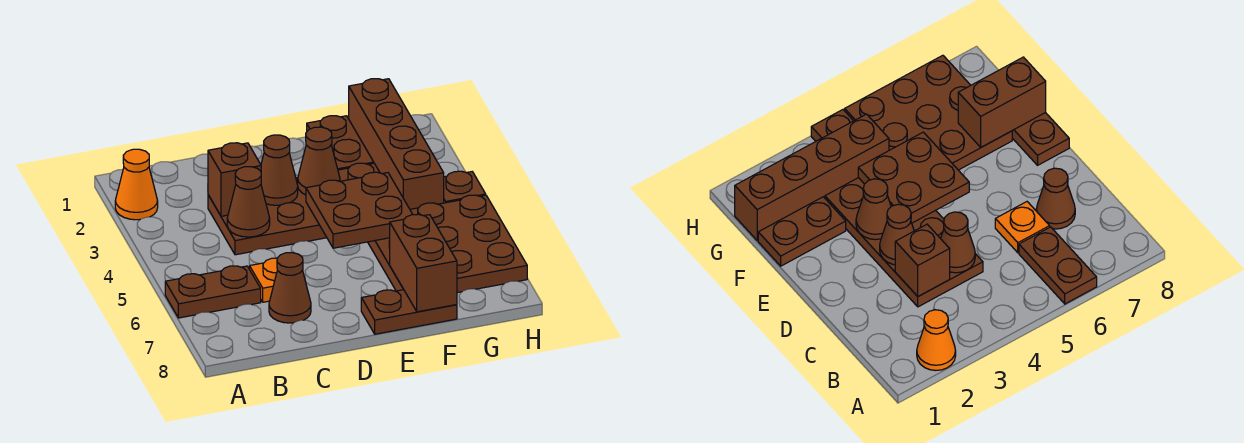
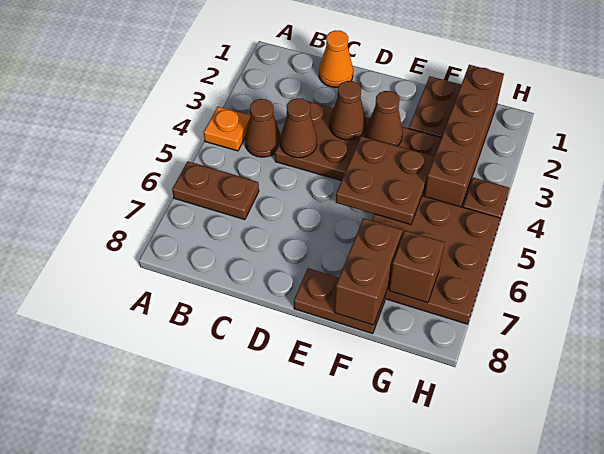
orange 1x1 cone [115,149,158,220] -> orange 1x1 cone moved to [319,30,353,87]
brown 1x1 brick [208,143,261,216] -> brown 1x1 brick moved to [389,231,445,303]
orange 1x1 plate [250,258,277,302] -> orange 1x1 plate moved to [204,107,250,151]
brown 1x1 cone [269,253,311,323] -> brown 1x1 cone moved to [245,99,281,157]

